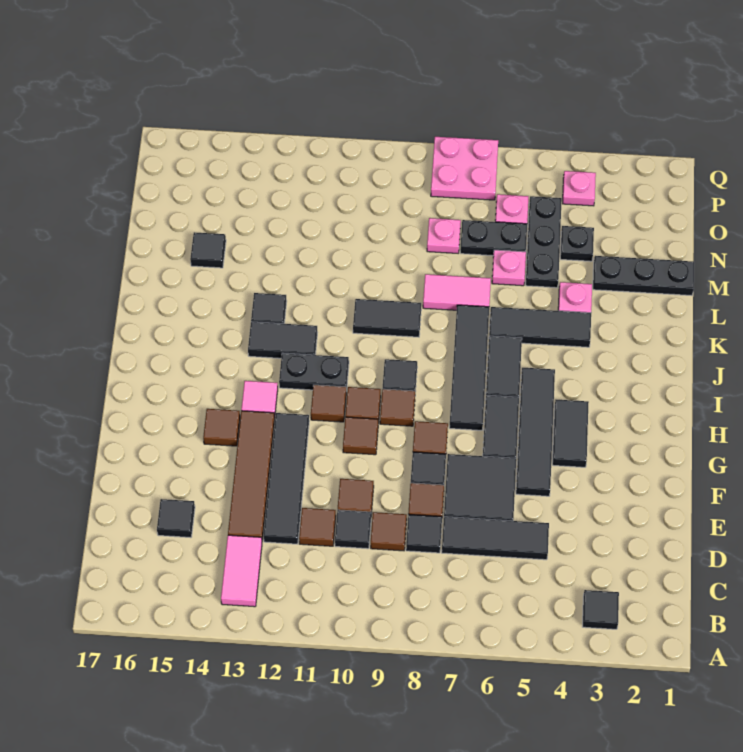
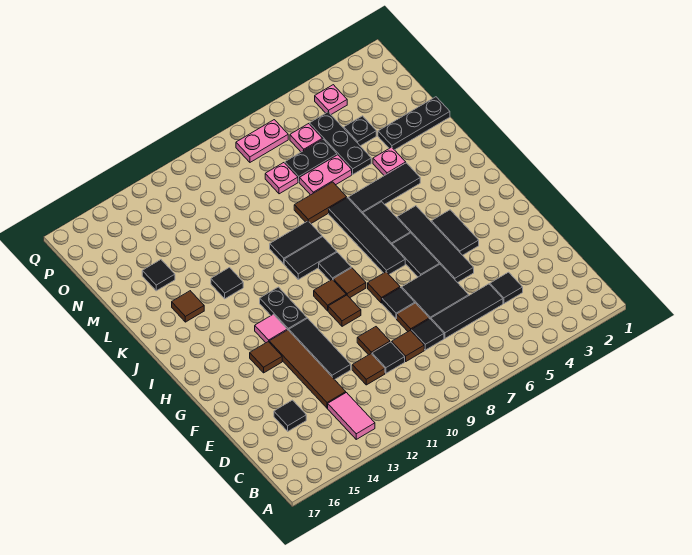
black 1x1 tile [583,590,619,629] -> black 1x1 tile moved to [490,272,523,303]
black 1x4 tile [264,413,309,544] -> black 1x3 tile [289,318,351,380]
brown 1x1 tile [311,385,346,422] -> brown 1x1 tile moved to [172,291,204,322]
black 1x2 plate [279,353,349,391] -> black 1x2 plate turned to [260,287,307,330]
black 1x2 tile [248,322,317,358] -> black 1x2 tile moved to [284,237,337,279]
pink 1x2 tile [423,274,491,310] -> brown 1x2 tile [294,182,347,223]
pink 1x1 plate [492,250,526,286] -> pink 1x2 plate [299,155,352,195]
pink 2x2 plate [431,137,498,200] -> pink 1x2 plate [236,120,288,162]

